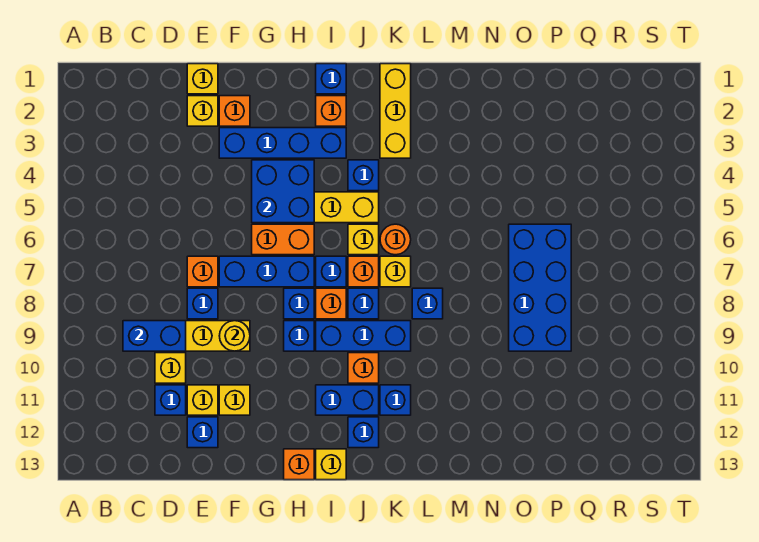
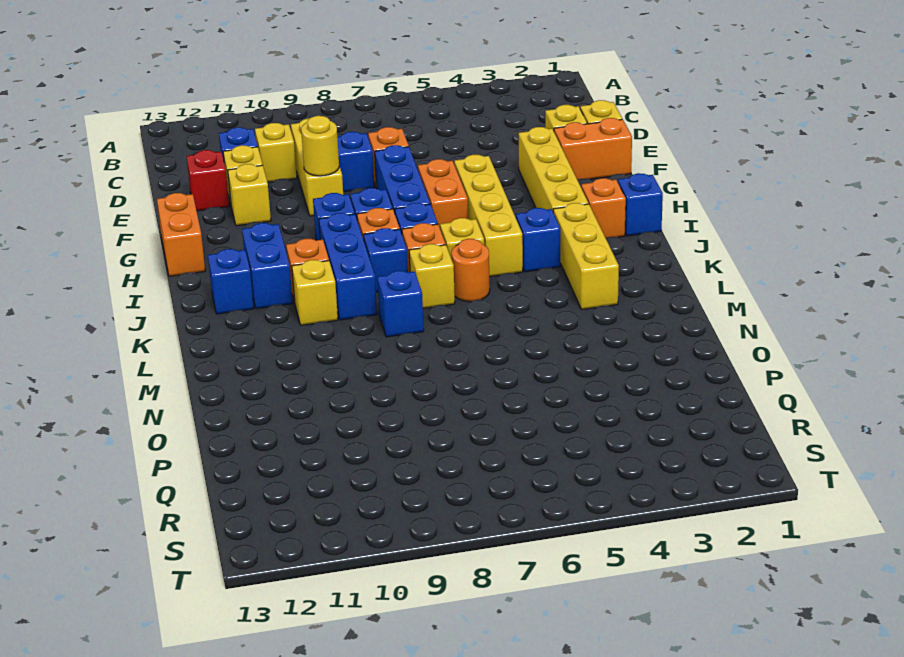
blue 1x2 brick [123,321,186,351] -> none
blue 1x1 brick [187,417,218,448] -> red 1x1 brick [187,150,229,211]
orange 1x1 brick [219,96,250,126] -> orange 1x2 brick [554,118,632,180]
blue 1x4 brick [219,128,346,158] -> yellow 1x4 brick [518,127,589,211]
blue 2x2 brick [252,160,314,223] -> none
orange 1x1 brick [284,449,314,480] -> orange 1x2 brick [157,193,205,276]
yellow 1x1 brick [316,449,346,480] -> yellow 1x1 brick moved to [292,260,338,325]
yellow 1x3 brick [380,64,411,158] -> yellow 1x3 brick turned to [553,203,619,309]
blue 1x1 brick [380,385,411,415] -> none
blue 2x4 brick [509,224,571,351] -> none

